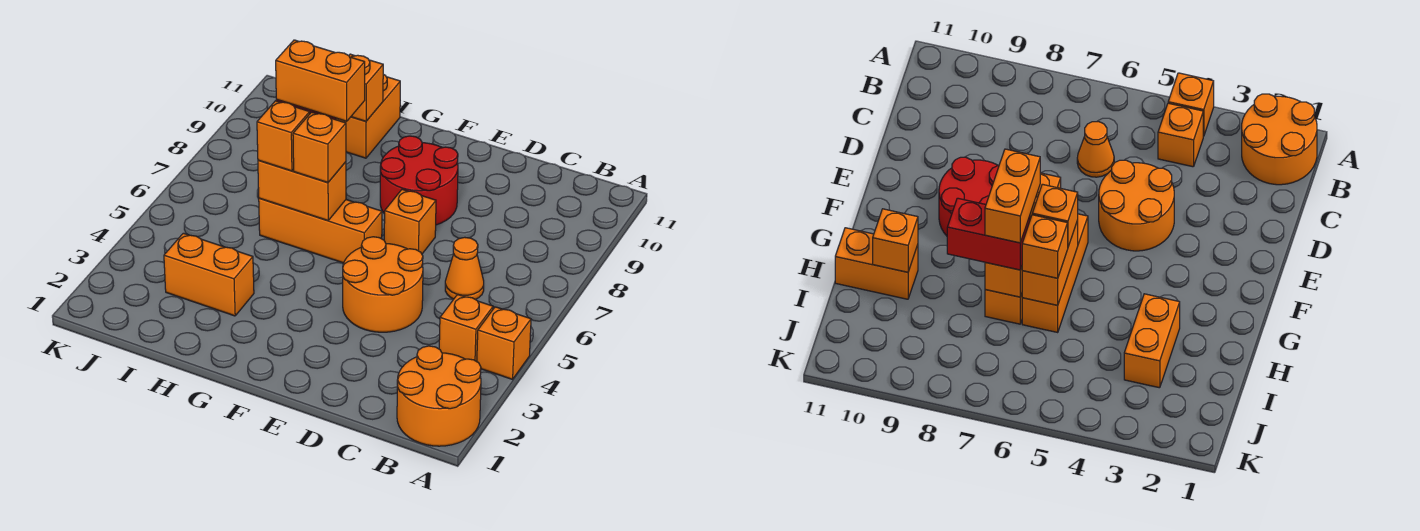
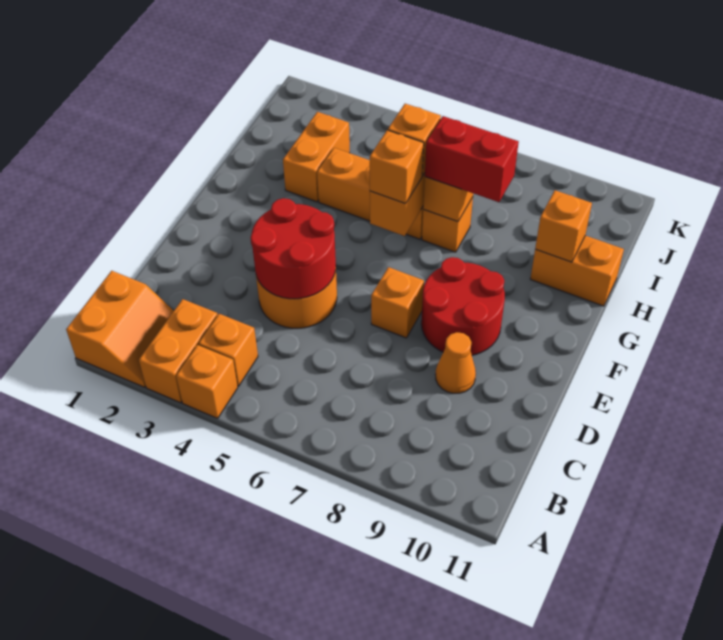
orange 2x2 round brick [397,346,481,446] -> orange 2x2 slope [66,271,173,387]
orange 1x1 cone [445,237,484,299] -> orange 1x1 cone moved to [435,332,476,393]
none -> red 2x2 round brick [250,198,336,299]
orange 1x3 brick [259,198,382,263] -> orange 1x3 brick turned to [317,148,424,239]
orange 1x2 brick [276,40,365,121] -> orange 1x2 brick moved to [139,299,218,403]

